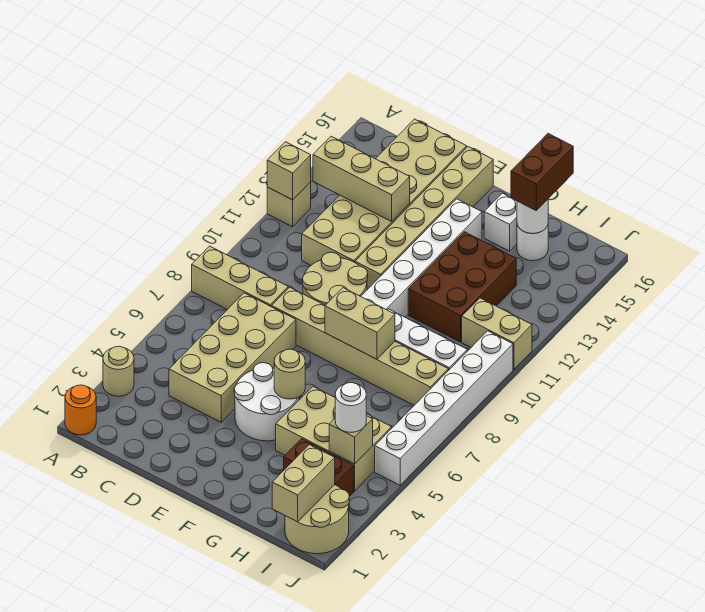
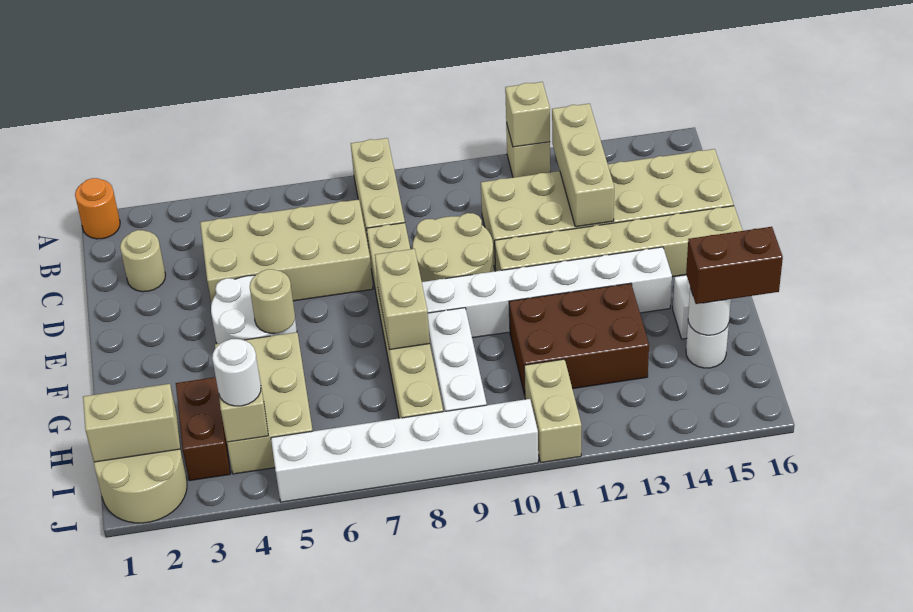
tan 1x1 round brick [103,346,134,396] -> tan 1x1 round brick moved to [120,230,166,292]

